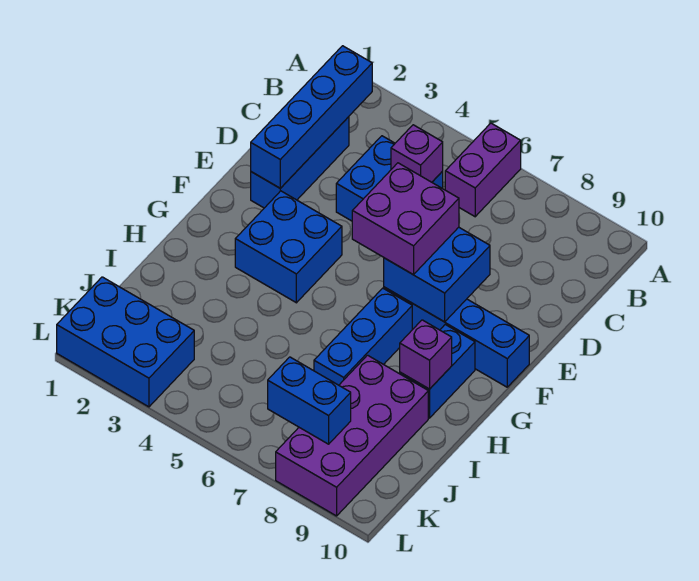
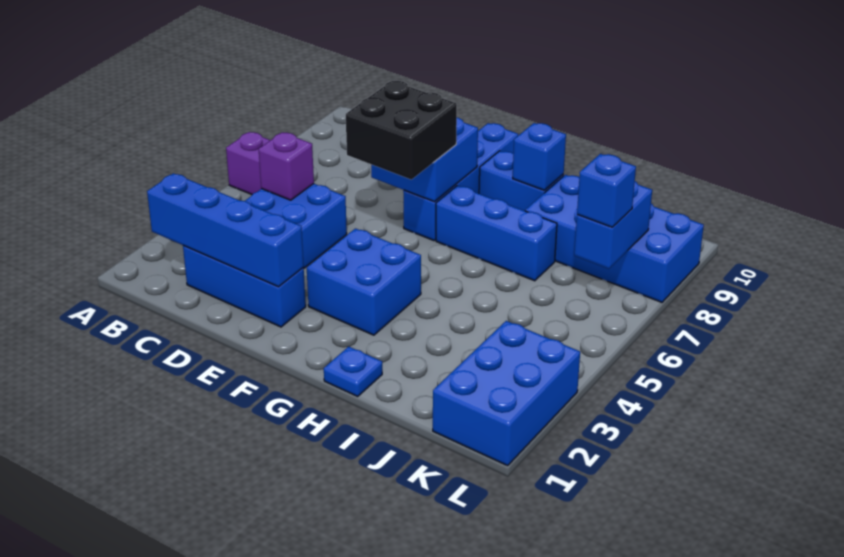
purple 2x2 brick [352,163,459,275] -> black 2x2 brick [346,81,457,180]
none -> blue 1x1 plate [324,347,382,396]
purple 1x1 brick [400,320,452,389] -> blue 1x1 brick [513,123,566,190]
purple 2x4 brick [276,355,428,516] -> blue 2x4 brick [525,175,704,302]
none -> blue 1x1 brick [577,154,636,227]

